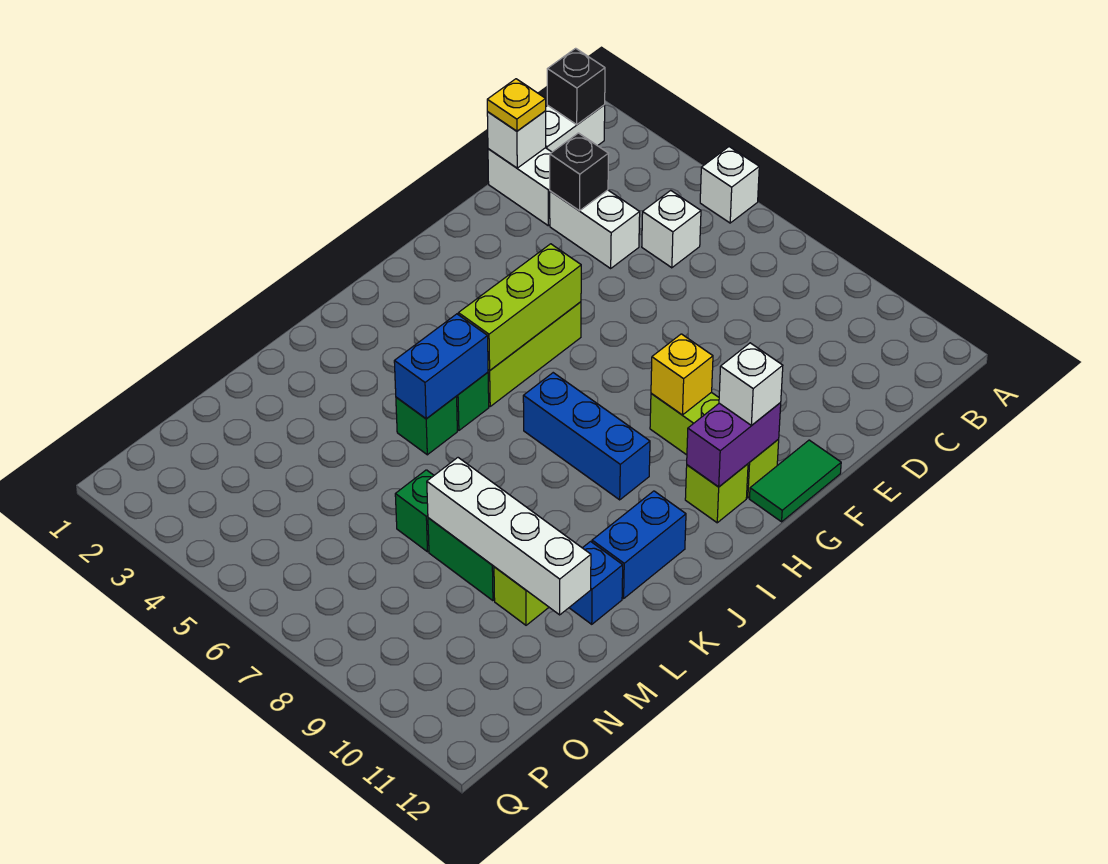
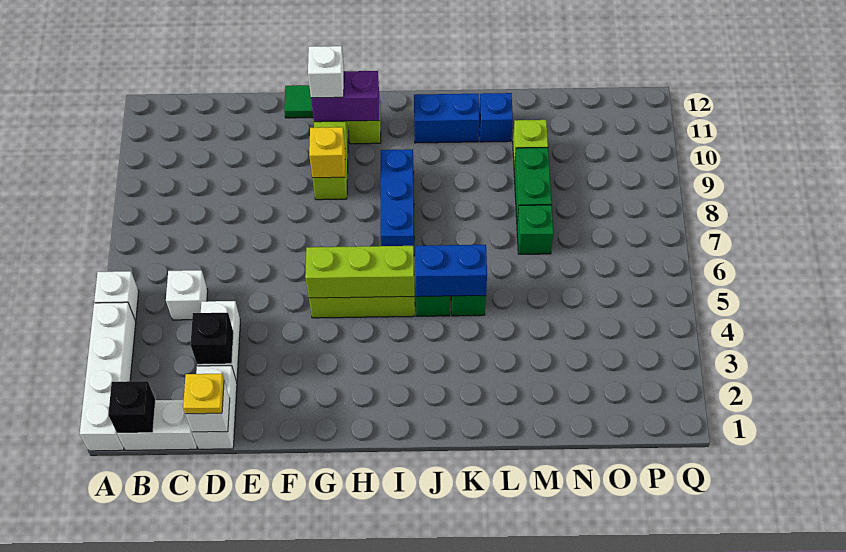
white 1x4 brick [427,458,591,615] -> white 1x4 brick moved to [80,302,136,451]

